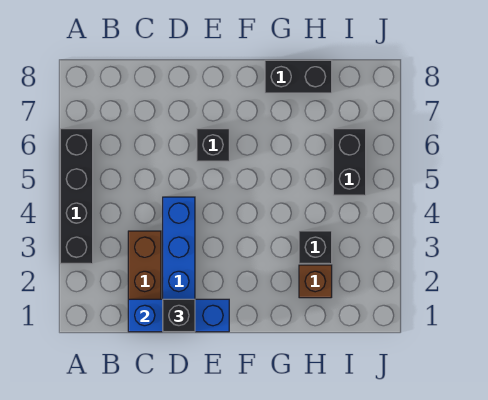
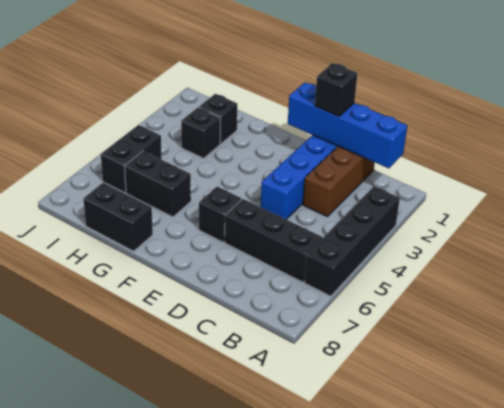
none -> black 1x3 brick [225,199,322,282]
blue 1x3 brick [128,299,229,332] -> blue 1x4 brick [288,83,407,168]
none -> black 1x2 brick [125,151,191,217]
brown 1x1 brick [299,265,332,298] -> black 1x1 brick [199,94,237,144]

